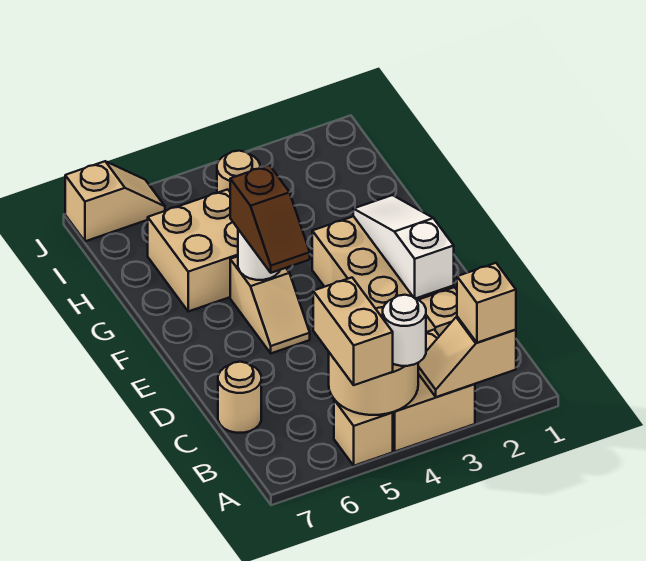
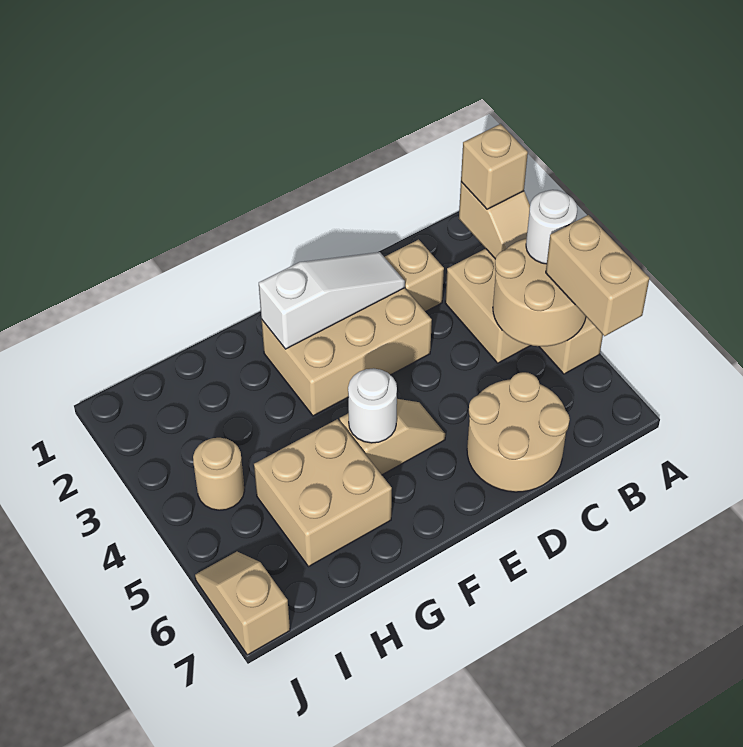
tan 1x2 brick [313,278,393,385] -> tan 1x2 brick turned to [546,215,649,336]
tan 1x1 round brick [218,362,261,433] -> tan 2x2 round brick [467,372,570,492]
white 1x3 slope [353,195,454,298] -> white 1x3 slope turned to [259,252,405,349]
brown 1x2 slope [230,165,310,273] -> none

